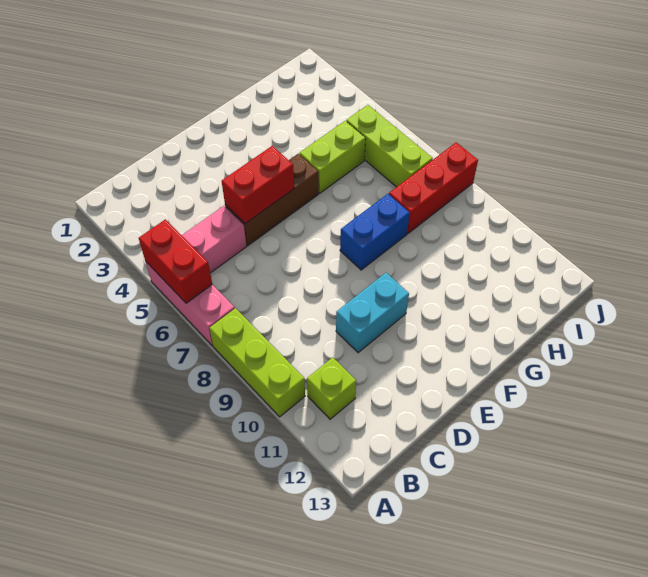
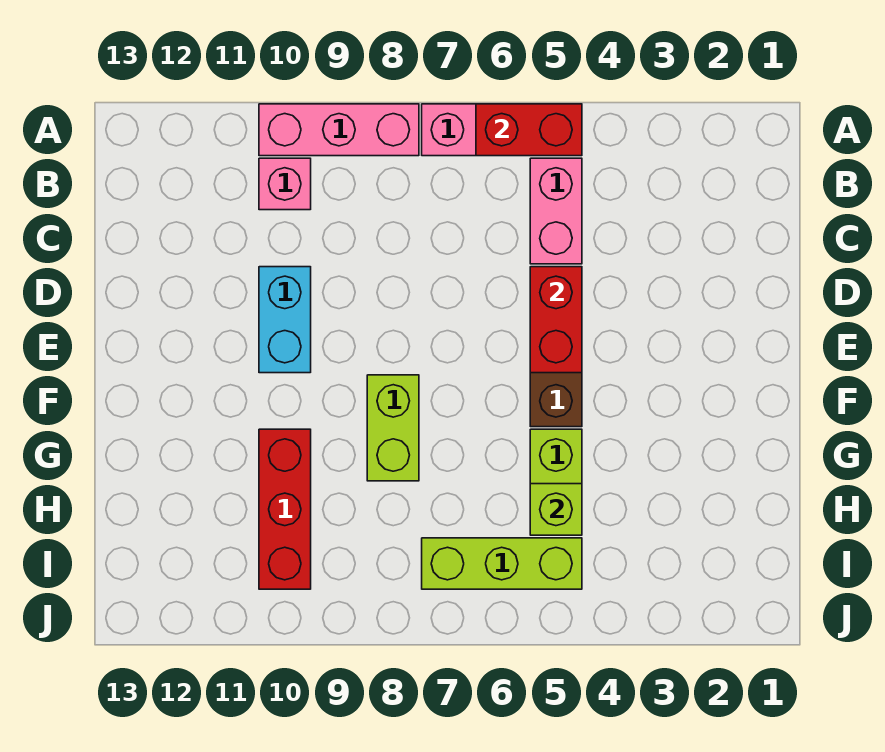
lime 1x3 brick [209,308,305,417] -> pink 1x3 brick [259,104,419,156]
none -> pink 1x1 brick [259,158,311,210]
lime 1x1 brick [307,357,356,419] -> lime 1x1 brick moved to [530,484,582,535]
blue 1x2 brick [340,194,410,270] -> lime 1x2 brick [367,375,419,481]
red 1x3 brick [389,142,478,233] -> red 1x3 brick moved to [259,429,311,589]

